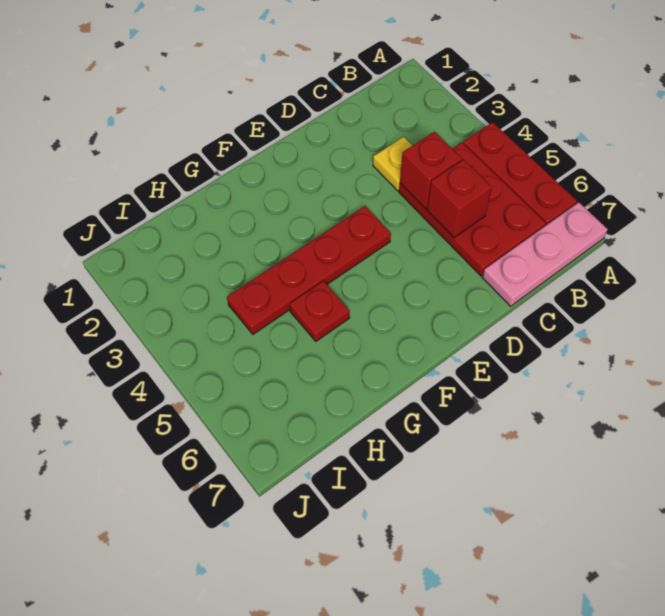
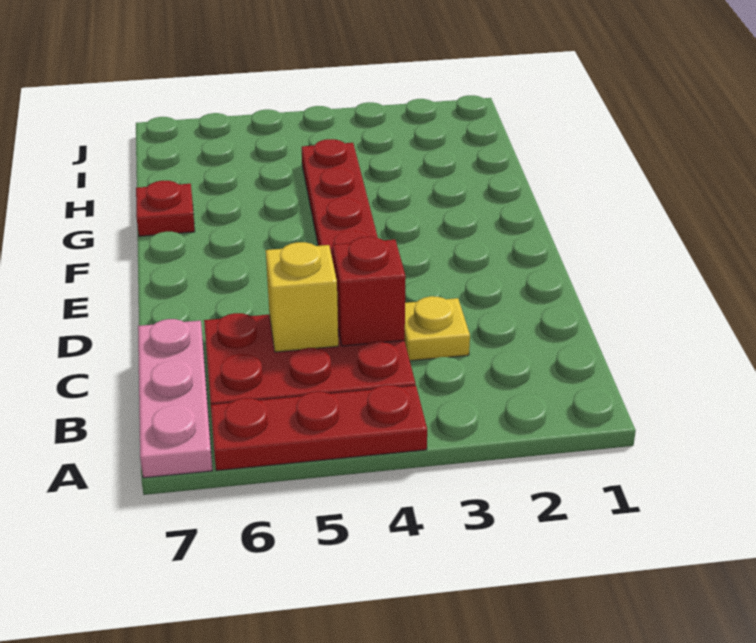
red 1x1 brick [427,160,492,238] -> yellow 1x1 brick [266,242,338,352]
red 1x1 plate [290,281,350,341] -> red 1x1 plate moved to [136,181,195,236]

